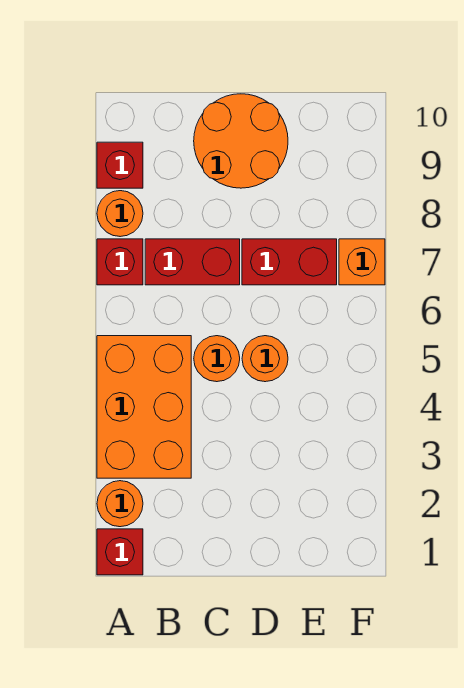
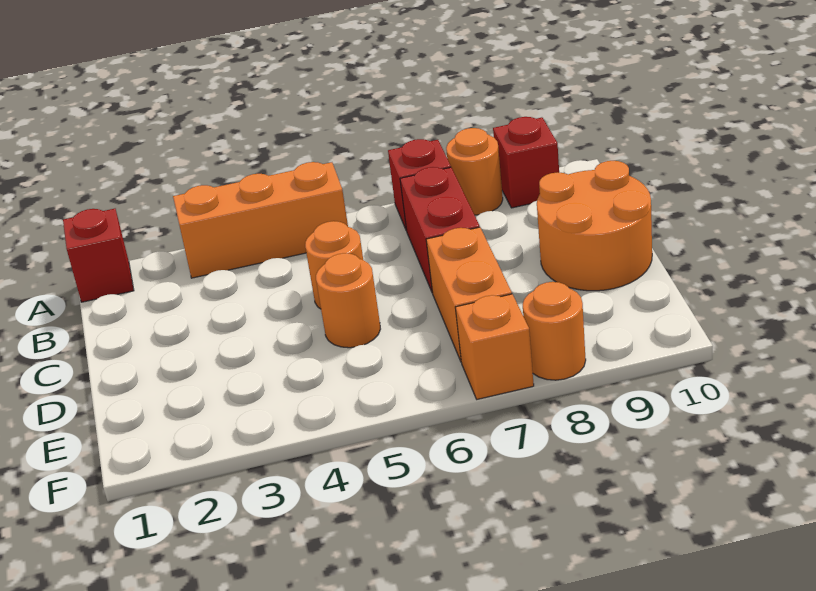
orange 1x1 round brick [97,481,143,527] -> orange 1x1 round brick moved to [523,282,586,380]
orange 2x3 brick [97,336,191,478] -> orange 1x3 brick [173,162,348,278]
red 1x2 brick [242,239,337,285] -> orange 1x2 brick [426,227,512,361]

